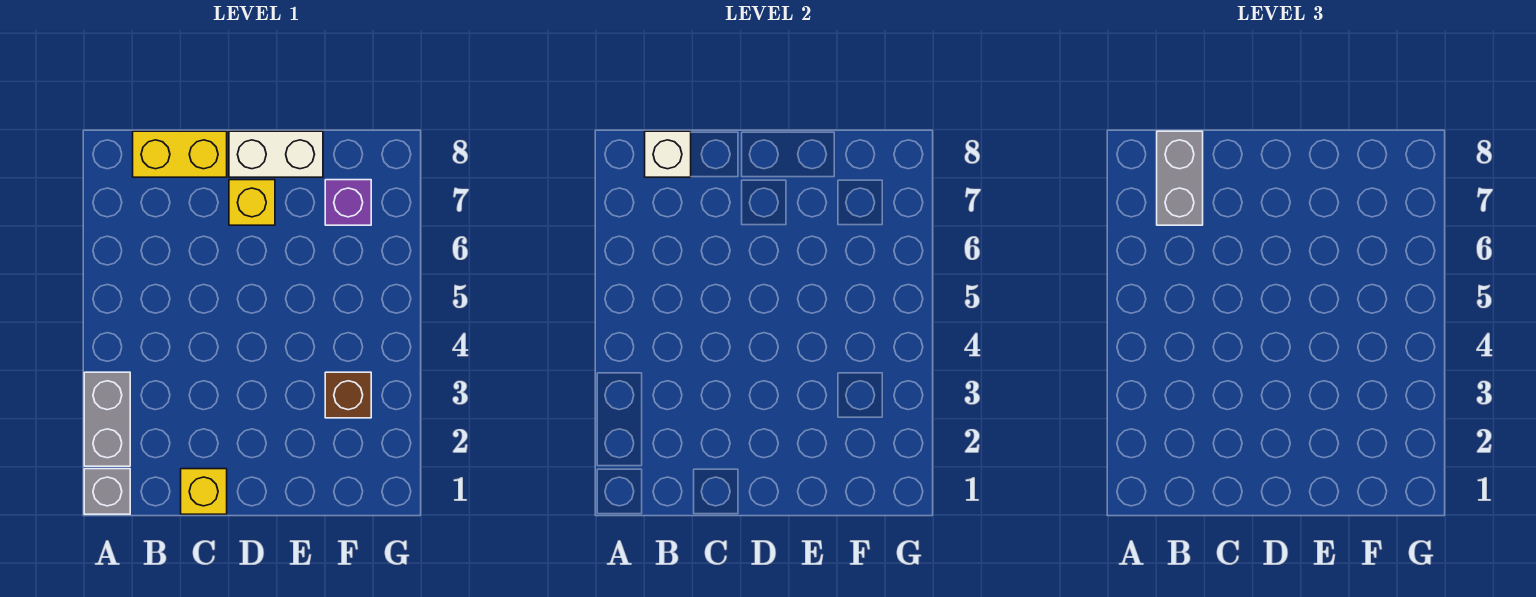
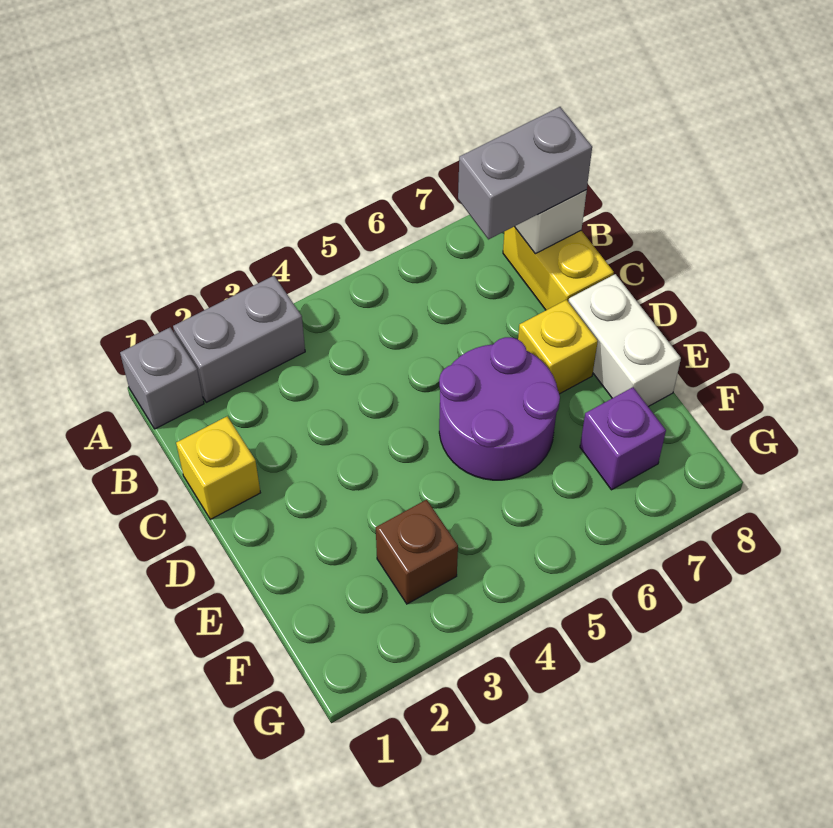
none -> purple 2x2 round brick [439,337,560,480]

